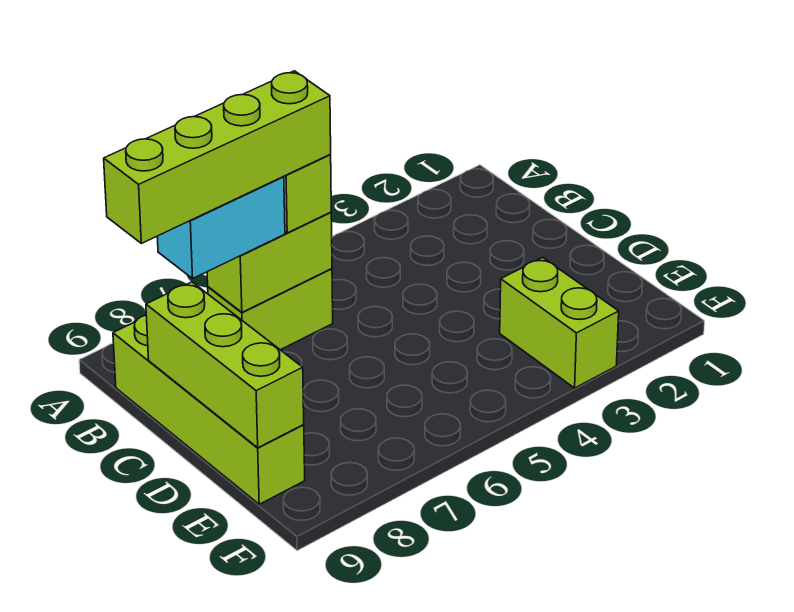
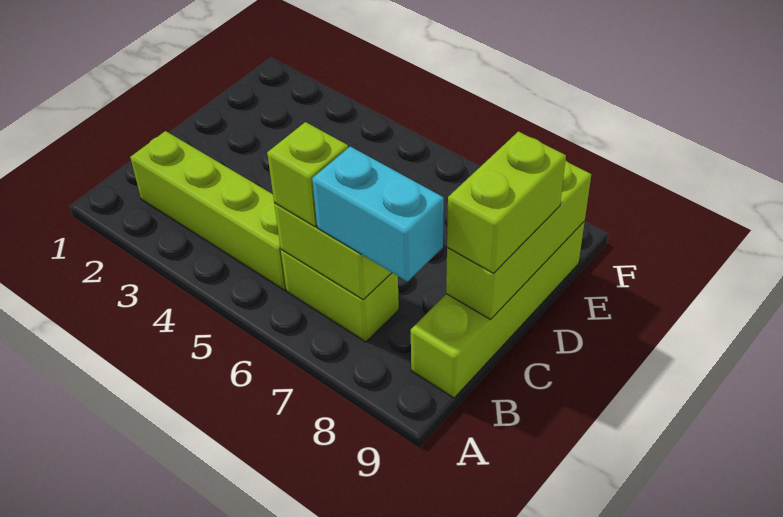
lime 1x4 brick [104,71,331,243] -> lime 1x4 brick moved to [130,131,286,290]
lime 1x2 brick [500,258,619,388] -> lime 1x2 brick moved to [447,132,566,273]

